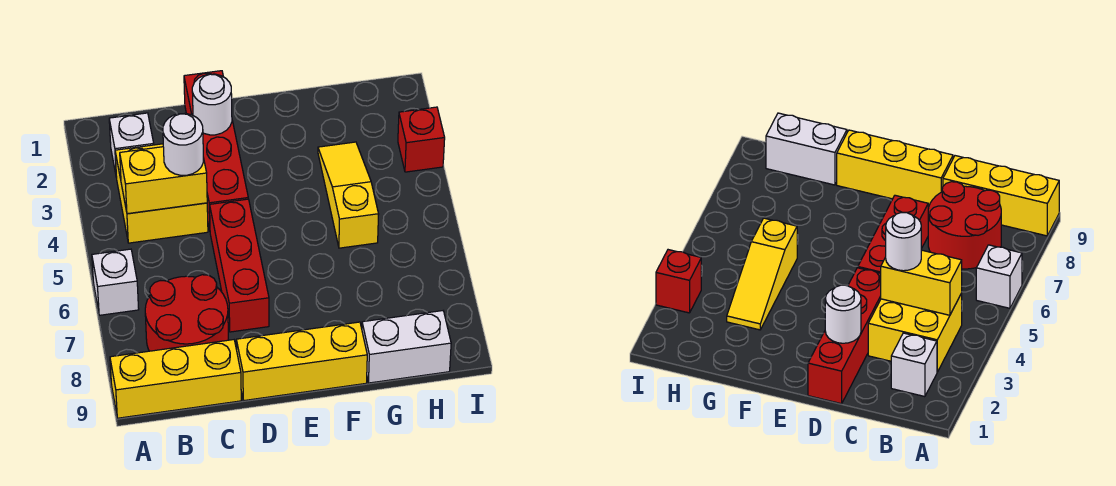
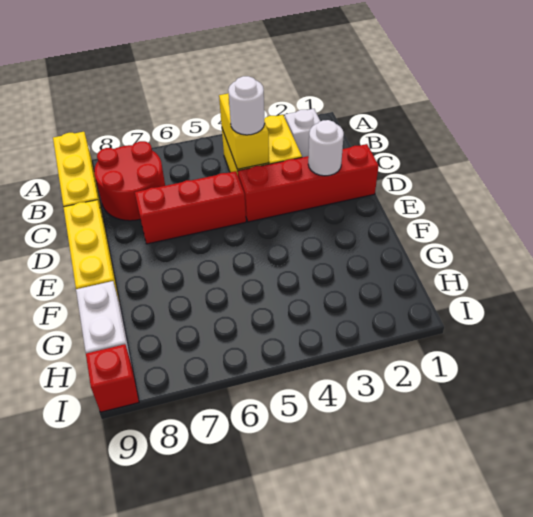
white 1x1 brick [92,249,139,315] -> none
yellow 1x3 slope [318,142,379,248] -> none
red 1x1 brick [398,107,445,172] -> red 1x1 brick moved to [86,344,139,412]

